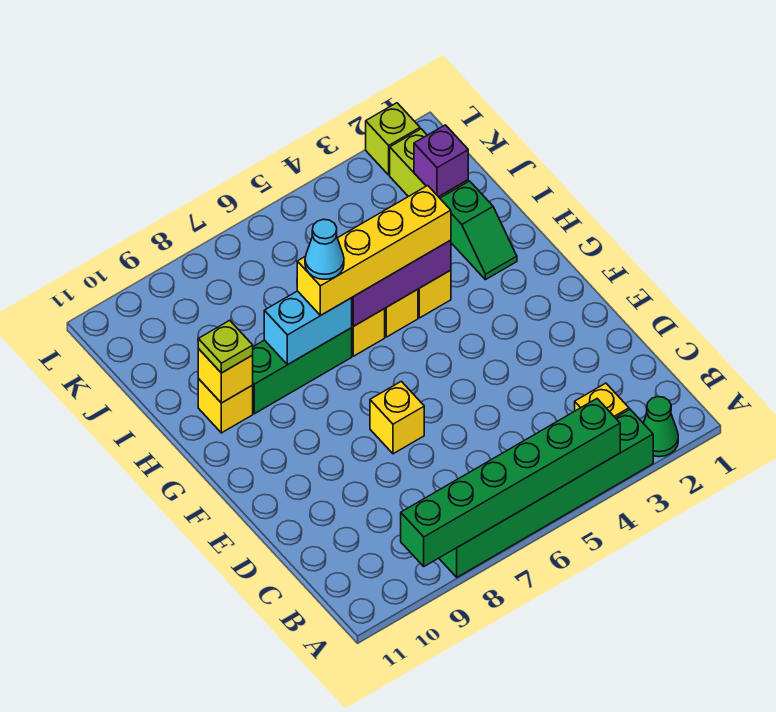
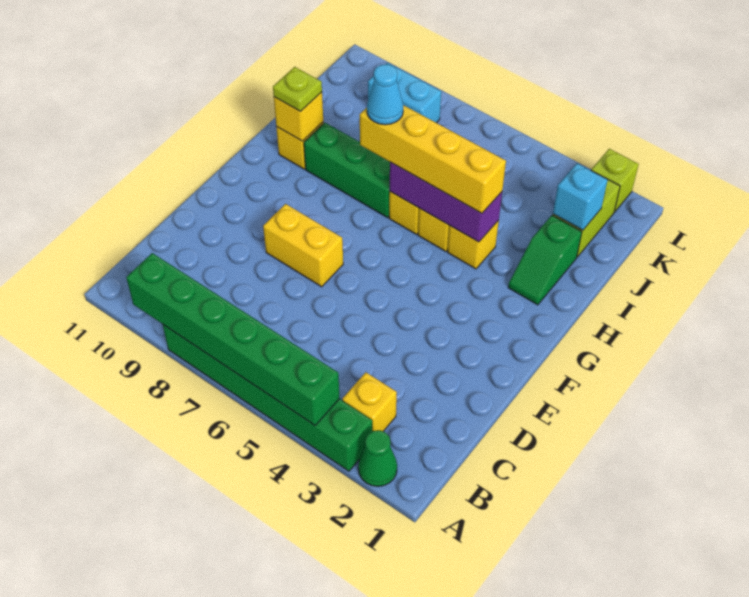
yellow 1x1 brick [370,381,424,454] -> yellow 1x2 brick [263,204,343,287]
cyan 1x2 brick [264,291,352,365] -> cyan 1x2 brick moved to [368,63,441,123]
purple 1x1 brick [414,125,468,197] -> cyan 1x1 brick [553,163,608,230]

